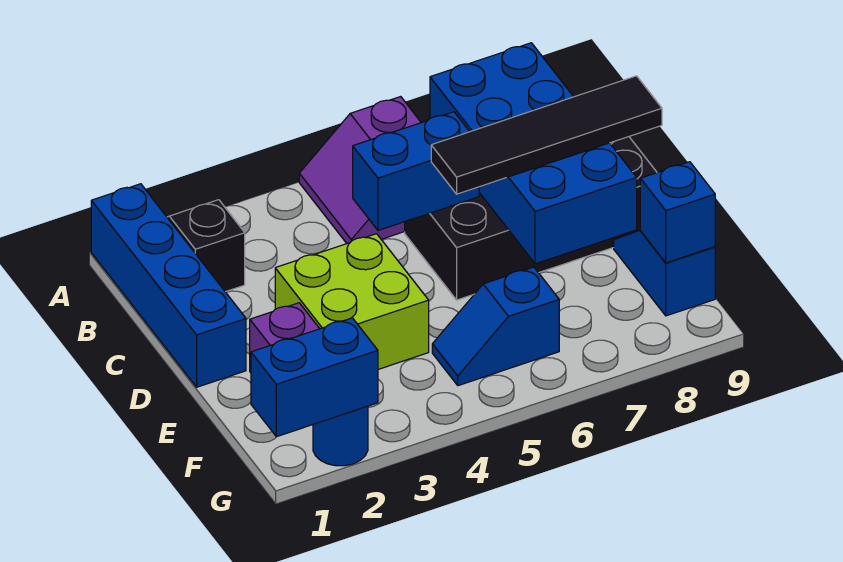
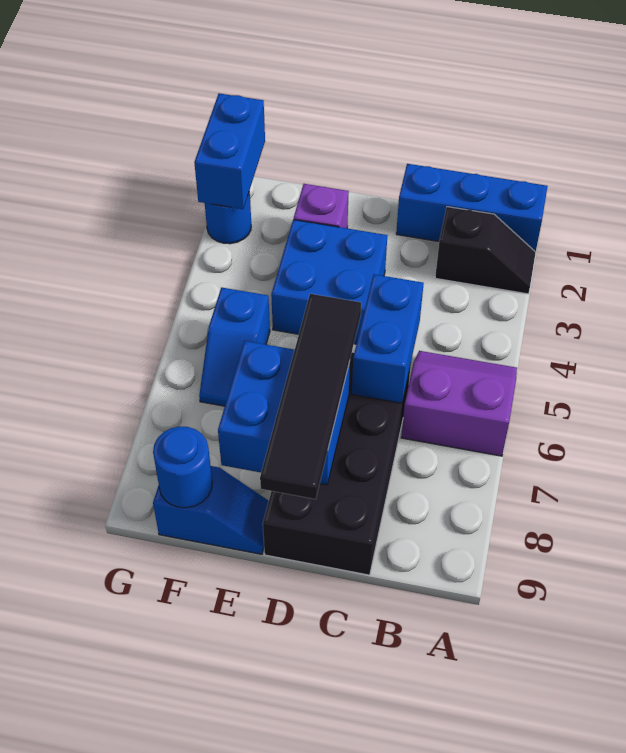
blue 1x4 brick [91,184,246,387] -> blue 1x3 brick [396,164,548,252]
blue 2x4 brick [430,43,637,264] -> blue 2x2 brick [218,341,350,485]
lime 2x2 brick [275,234,429,369] -> blue 2x2 brick [271,220,387,344]
blue 1x2 slope [432,267,559,386] -> blue 1x2 slope turned to [199,287,270,406]
blue 1x1 brick [640,162,715,263] -> blue 1x1 round brick [153,426,212,508]

